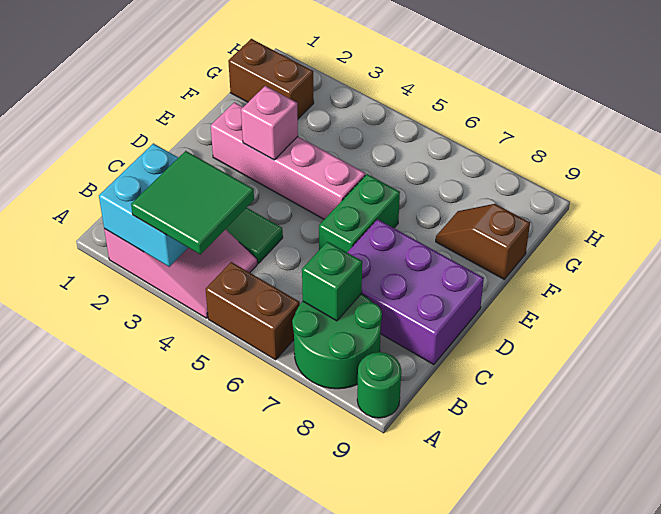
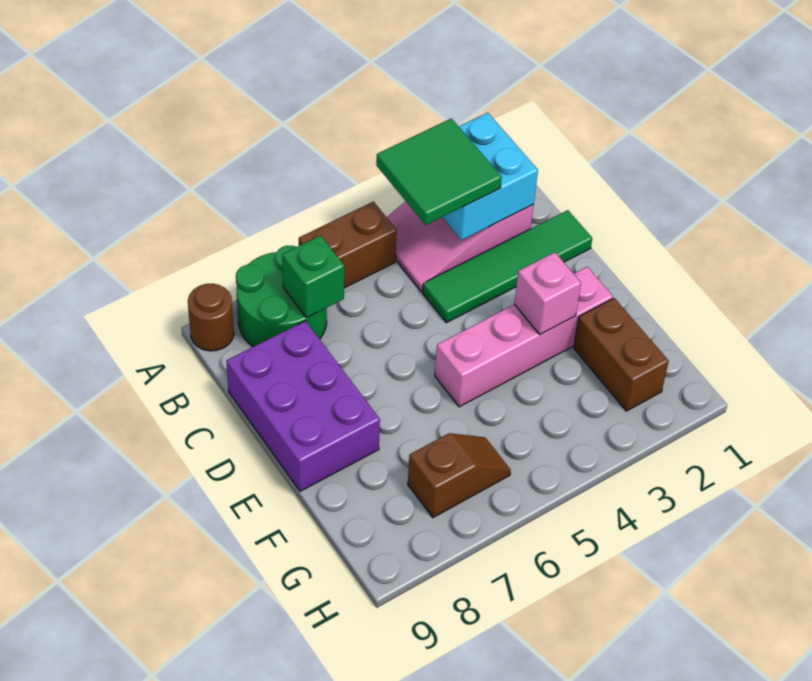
green 1x1 round brick [357,352,401,418] -> brown 1x1 round brick [188,284,234,351]
purple 2x3 brick [347,219,484,365] -> purple 2x3 brick turned to [226,321,380,491]
green 1x2 brick [319,174,400,252] -> none
brown 1x2 slope [436,204,530,279] -> brown 1x2 slope moved to [408,433,511,518]
brown 1x2 brick [228,39,314,119] -> brown 1x2 brick turned to [574,298,669,411]

